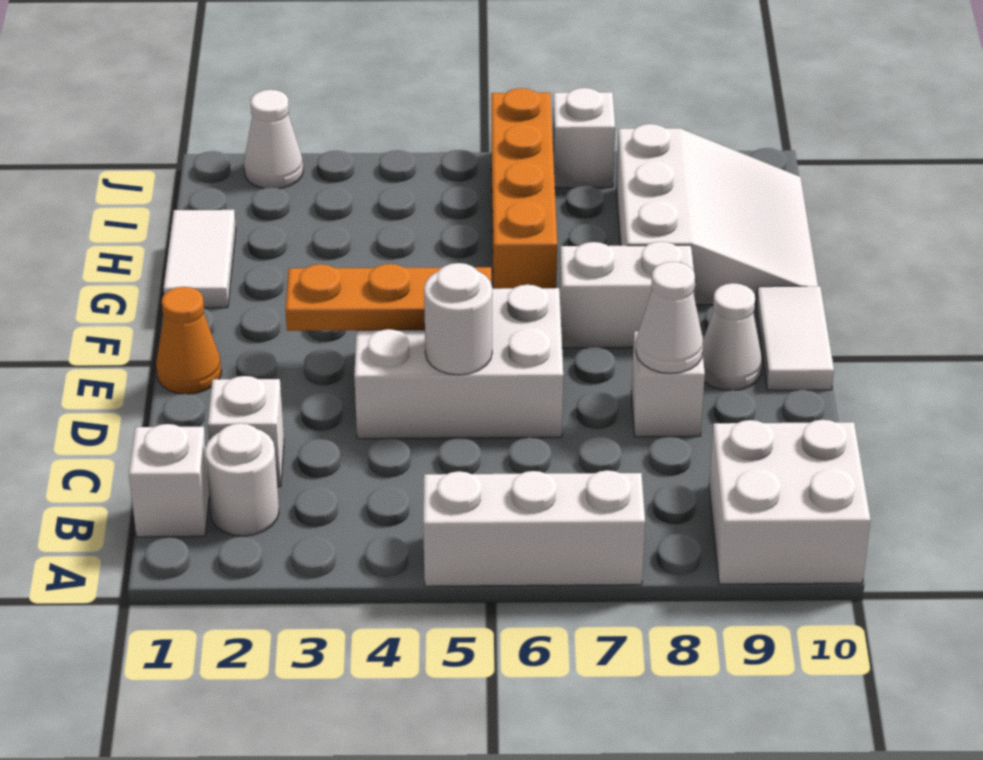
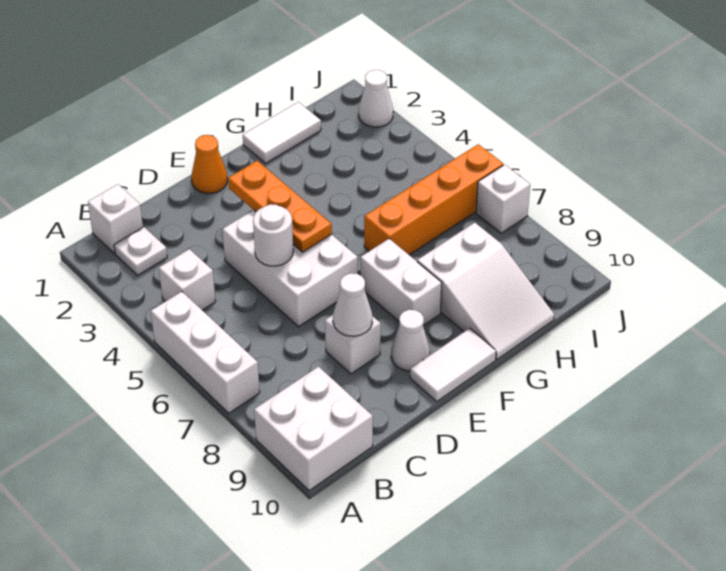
white 1x1 round brick [205,423,279,536] -> white 1x1 plate [114,227,167,275]
white 1x1 brick [208,376,284,487] -> white 1x1 brick moved to [159,249,216,310]
white 3x3 slope [616,124,818,305] -> white 2x3 slope [417,223,554,359]

